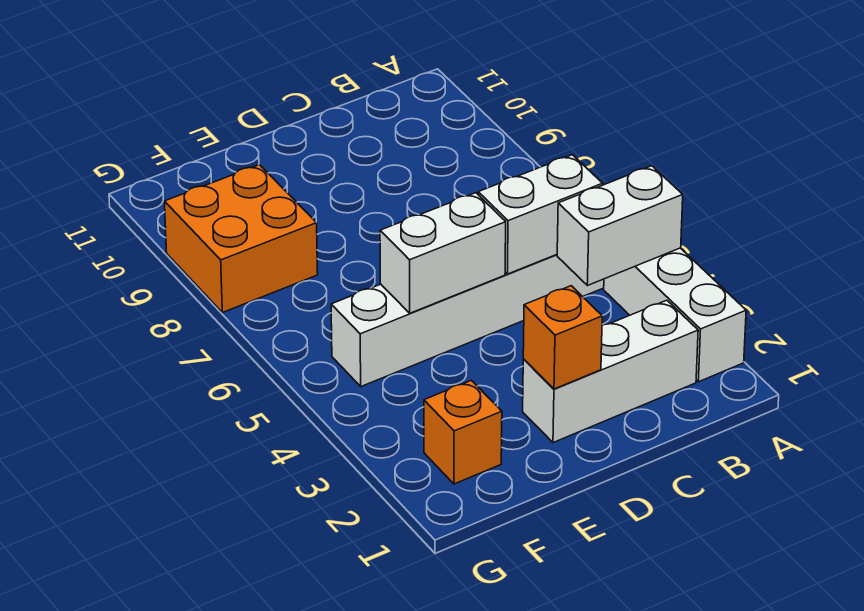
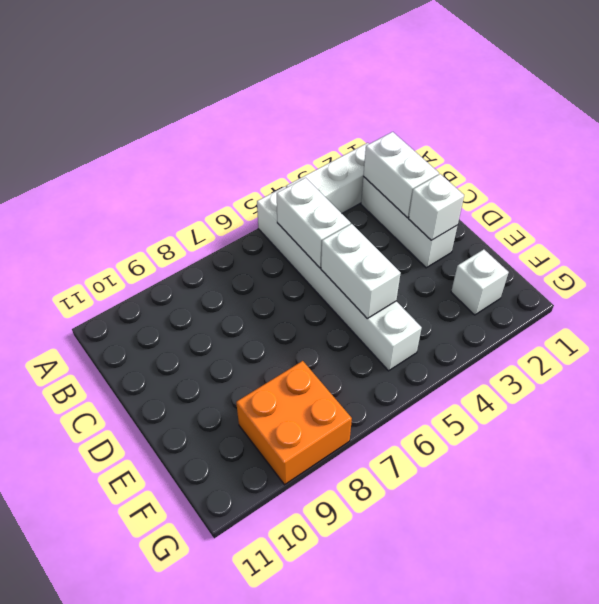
white 1x2 brick [557,166,683,286] -> white 1x2 brick moved to [363,132,439,218]
orange 1x1 brick [523,286,602,389] -> white 1x1 brick [409,174,464,240]
orange 1x1 brick [424,380,502,484] -> white 1x1 brick [451,249,509,315]

